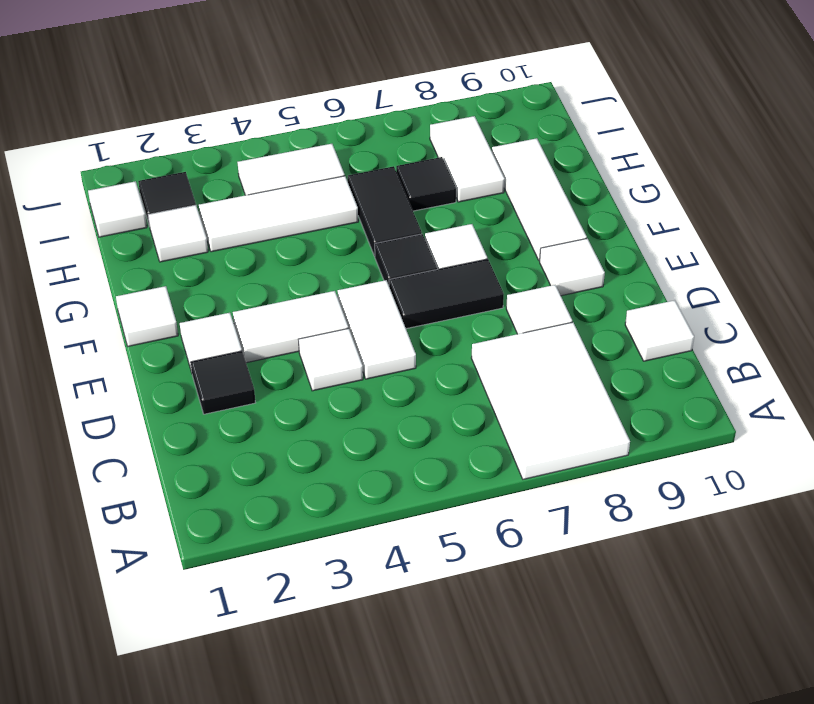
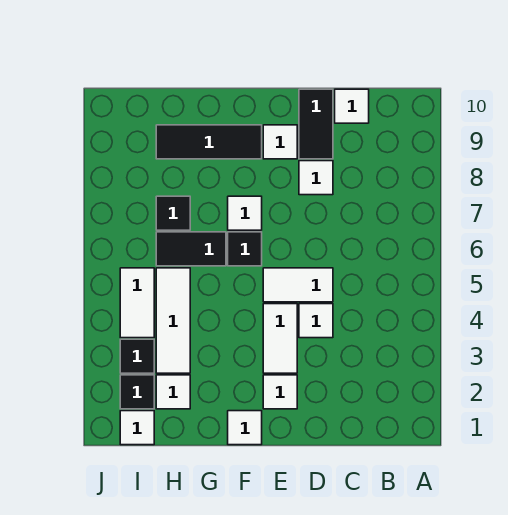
white 2x3 tile [472,322,630,479] -> none
black 1x1 tile [191,351,255,414] -> black 1x1 tile moved to [120,339,154,373]
black 1x2 tile [389,259,504,329] -> black 1x2 tile moved to [299,89,333,159]
white 1x3 tile [492,138,587,261] -> black 1x3 tile [156,125,262,159]
white 1x2 tile [430,116,505,202] -> none

